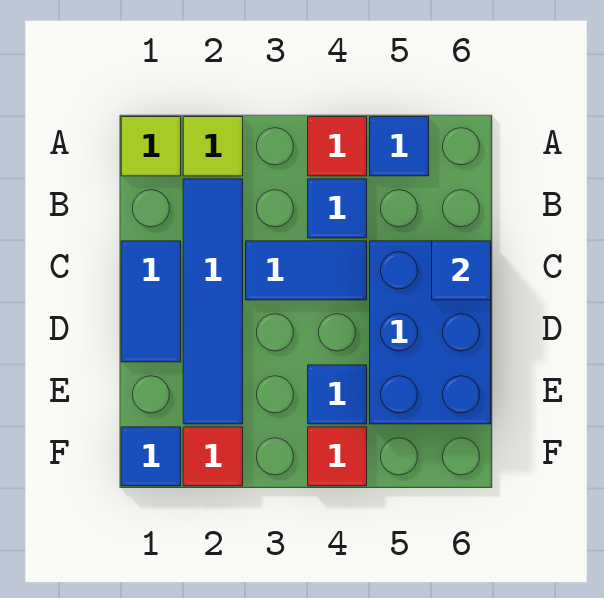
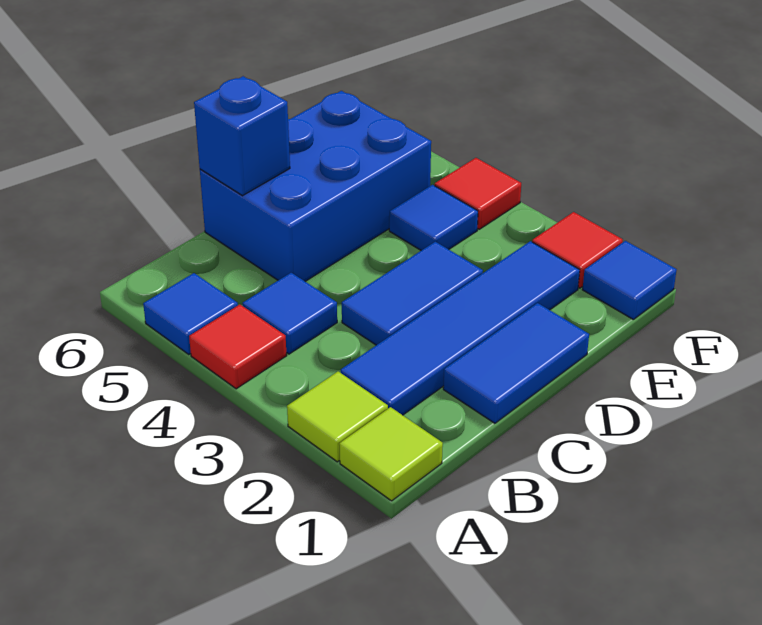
blue 1x2 tile [246,241,367,300] -> blue 1x2 tile turned to [342,242,483,345]
blue 1x1 tile [432,241,491,300] -> blue 1x1 brick [194,76,290,196]

